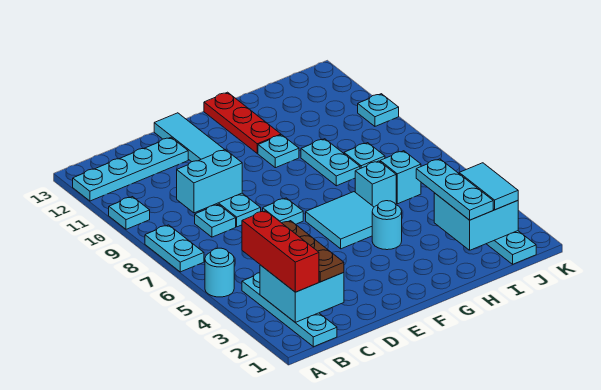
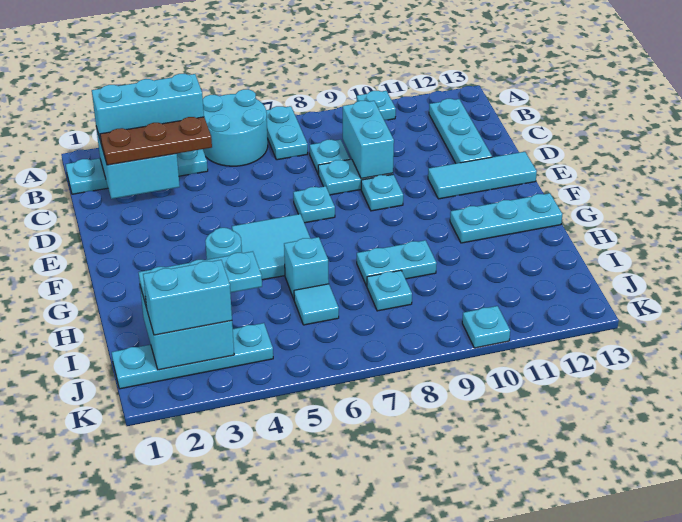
cyan 1x1 round brick [205,248,234,297] -> cyan 2x2 round brick [203,89,268,166]
cyan 1x2 plate [145,225,204,272] -> cyan 1x2 plate turned to [266,106,308,160]
cyan 1x4 plate [73,138,188,201] -> cyan 1x3 plate [429,99,492,163]
red 1x3 brick [242,211,319,292] -> cyan 1x3 brick [92,74,204,141]
cyan 1x1 plate [258,135,299,168] -> cyan 1x1 plate moved to [361,175,403,211]
red 1x3 plate [204,92,281,153] -> cyan 1x3 plate [450,193,563,243]
cyan 1x1 brick [380,151,421,204] -> cyan 1x1 tile [294,284,339,325]
cyan 1x2 tile [459,163,518,210] -> cyan 1x2 brick [143,260,232,335]

